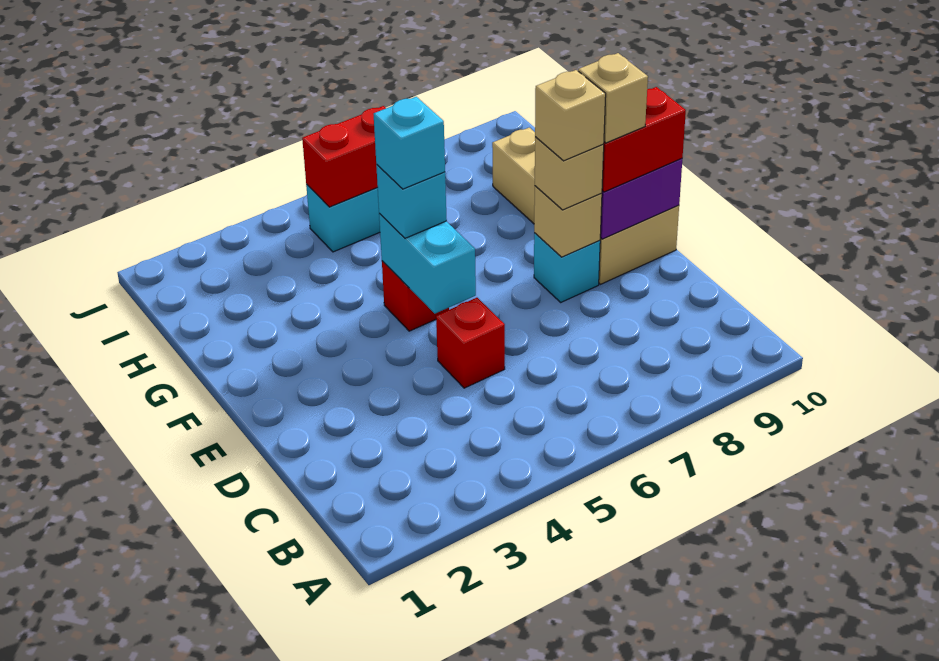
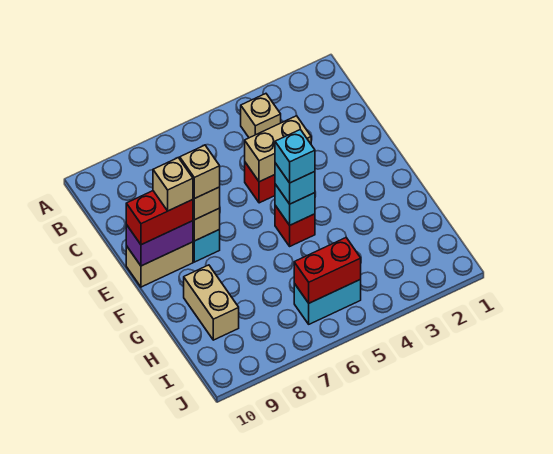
none -> tan 1x1 brick [241,94,281,138]
none -> tan 1x2 brick [245,116,311,182]
cyan 1x2 brick [379,213,476,313] -> cyan 1x1 brick [275,184,315,225]

